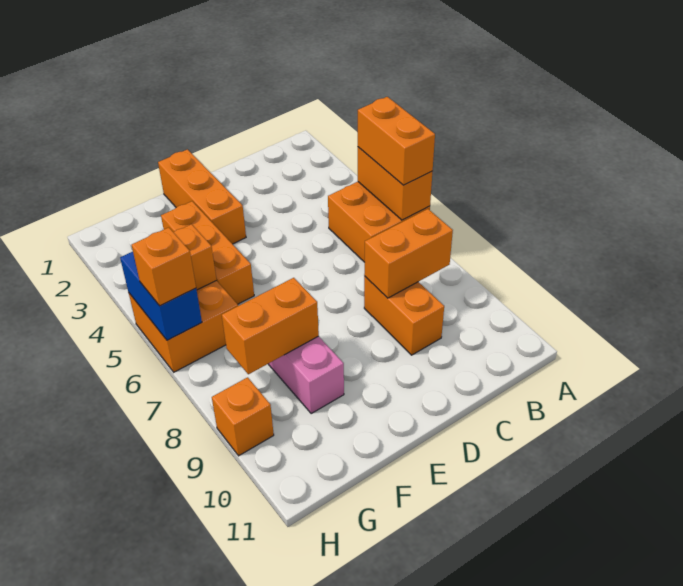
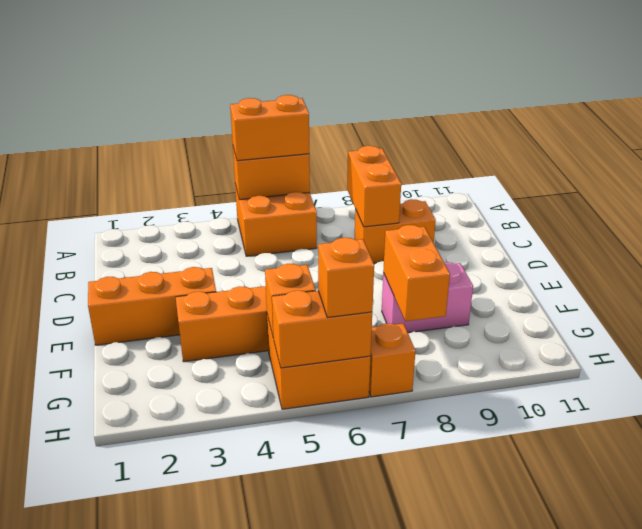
blue 1x2 brick [120,252,202,340] -> orange 1x2 brick [272,291,372,368]
orange 1x1 brick [212,377,274,456] -> orange 1x1 brick moved to [369,323,415,397]

